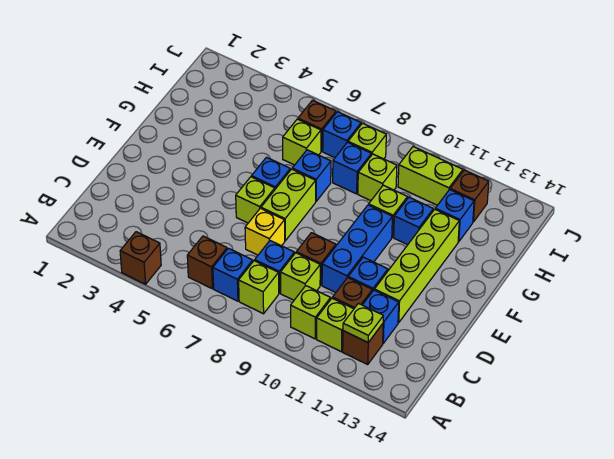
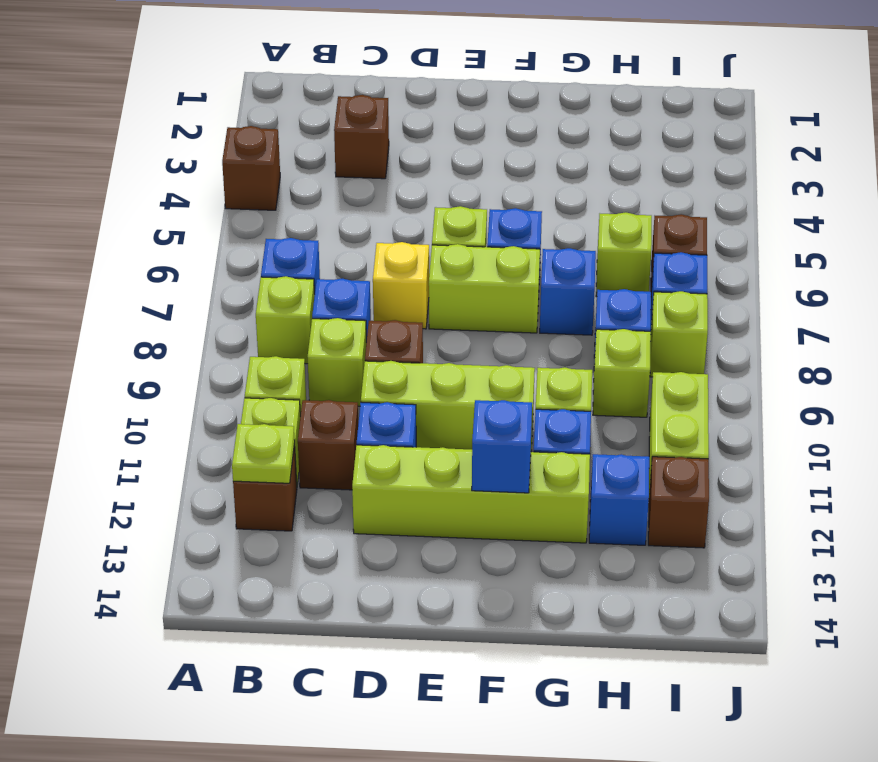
brown 1x1 brick [187,236,227,289] -> brown 1x1 brick moved to [334,95,389,179]
blue 1x1 brick [363,290,399,343] -> blue 1x1 brick moved to [472,400,532,493]
blue 1x3 brick [322,205,392,293] -> lime 1x3 brick [361,361,535,451]

